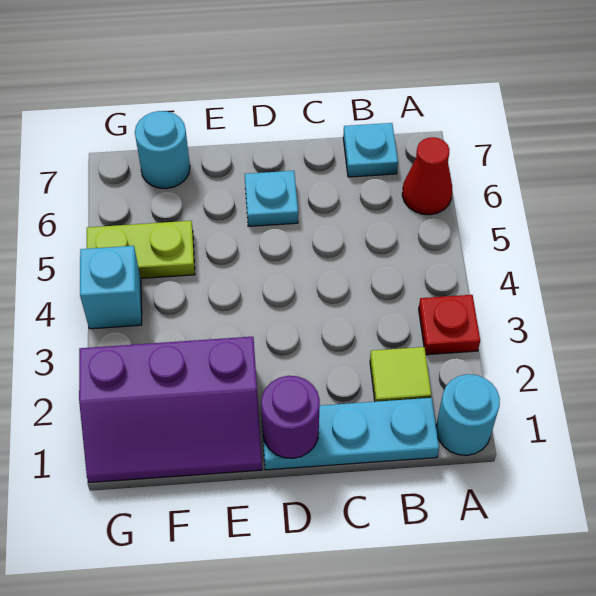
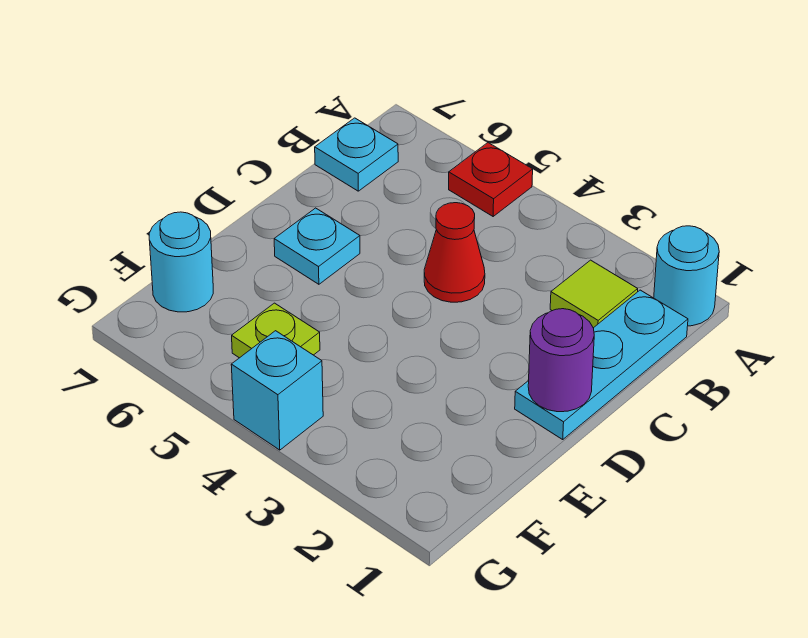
red 1x1 plate [419,295,480,355] -> red 1x1 plate moved to [449,143,533,216]
red 1x1 cone [402,137,452,215] -> red 1x1 cone moved to [424,203,485,302]
purple 2x3 slope [79,337,262,483] -> none
lime 1x2 plate [87,221,195,278] -> lime 1x1 plate [232,303,320,358]

